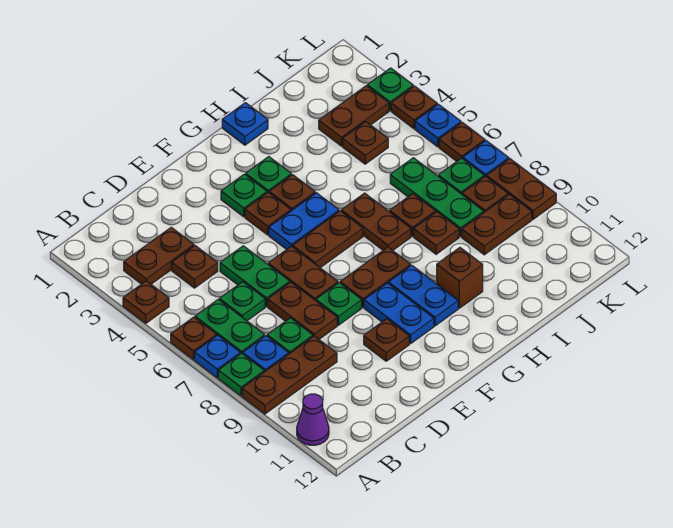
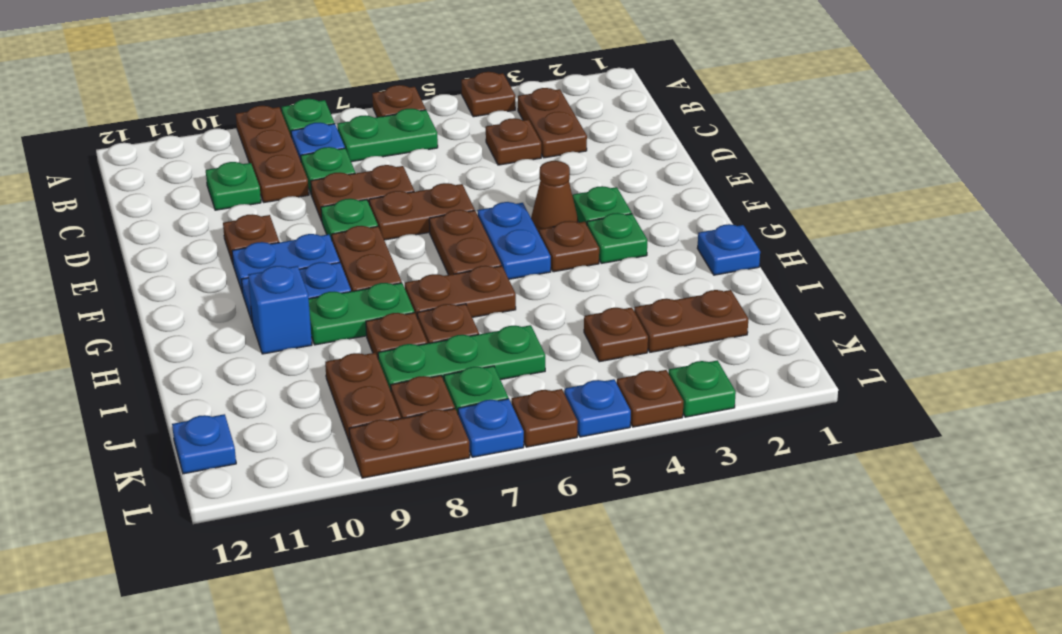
blue 1x1 plate [195,335,240,378] -> blue 1x1 plate moved to [172,414,236,474]
purple 1x1 cone [297,394,329,445] -> none
green 1x1 plate [219,282,265,321] -> green 1x1 plate moved to [206,162,261,210]
green 1x2 plate [220,246,290,307] -> green 1x2 plate moved to [309,283,414,345]
brown 1x1 plate [245,192,291,235] -> brown 1x1 cone [531,161,578,233]
brown 1x1 brick [437,248,483,308] -> blue 1x1 brick [248,266,312,354]
brown 1x2 plate [319,86,389,146] -> brown 1x2 plate turned to [634,290,748,352]

